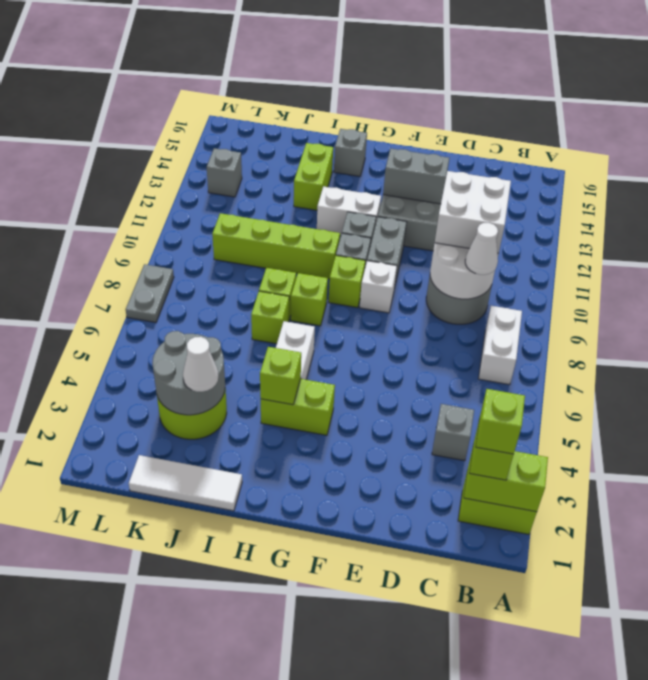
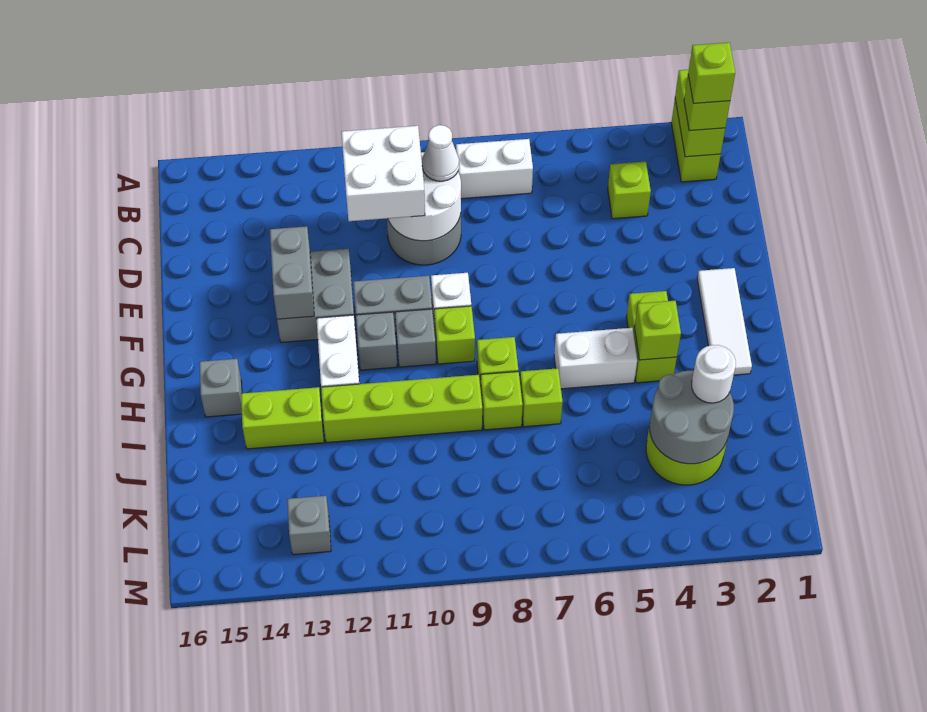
grey 1x1 brick [432,404,474,461] -> lime 1x1 brick [608,161,651,219]
lime 1x4 brick [212,213,340,279] -> lime 1x4 brick turned to [321,375,482,443]
white 1x3 tile [129,455,242,511] -> white 1x3 tile moved to [697,268,752,375]
white 1x1 cone [183,337,218,392] -> white 1x1 round brick [692,345,736,403]
grey 1x2 plate [126,264,174,323] -> none

